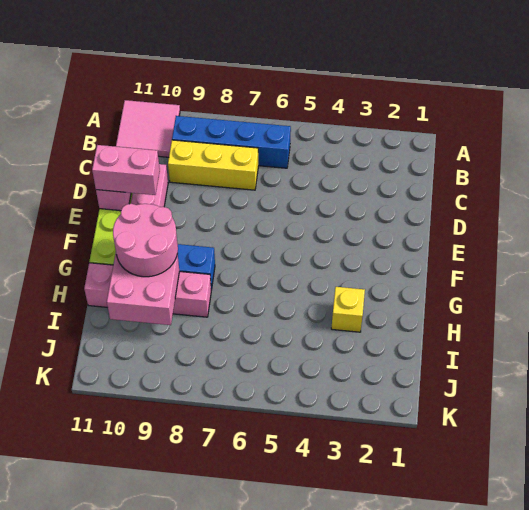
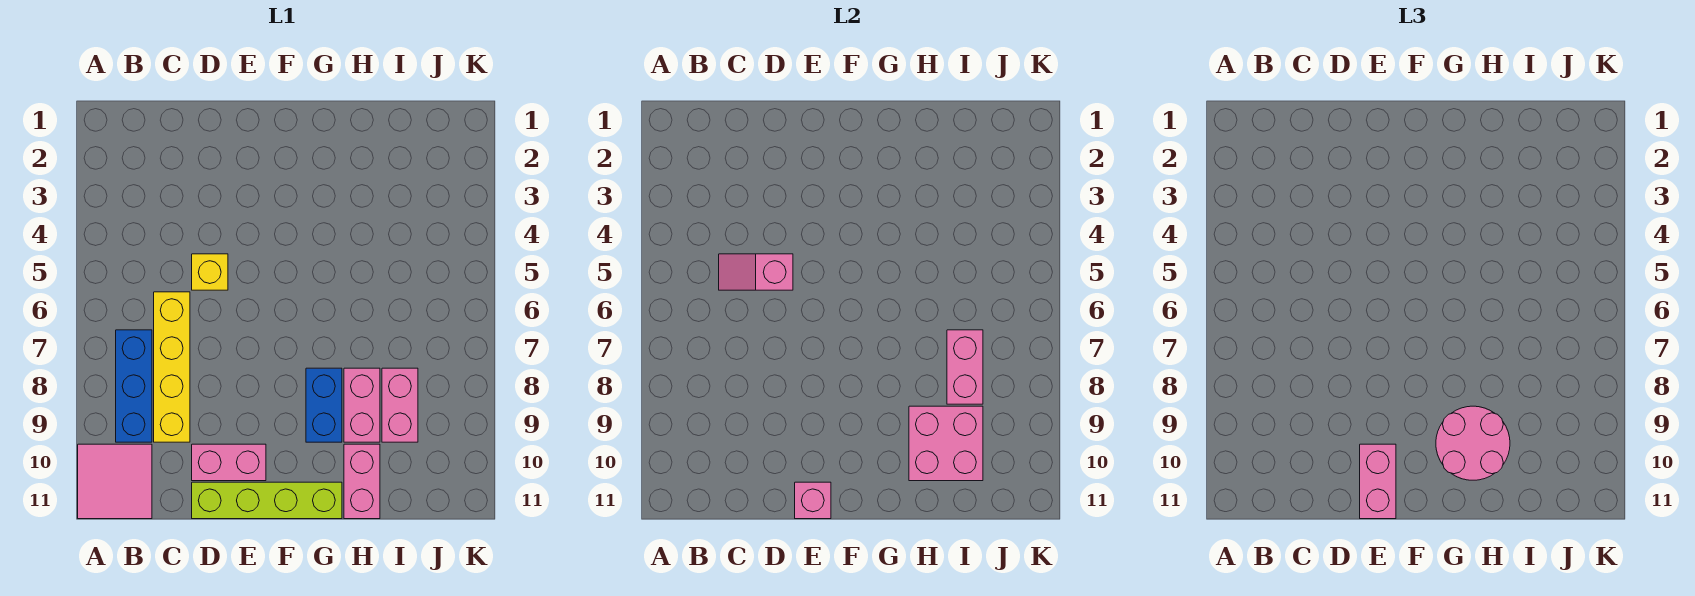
blue 1x4 brick [172,116,291,168] -> blue 1x3 brick [116,330,152,442]
none -> pink 1x2 slope [719,254,793,290]
yellow 1x3 brick [168,140,258,190] -> yellow 1x4 brick [154,292,190,442]
yellow 1x1 brick [331,287,365,332] -> yellow 1x1 brick moved to [192,254,228,290]
none -> pink 1x2 brick [947,330,983,404]
none -> pink 1x2 brick [382,368,418,442]

